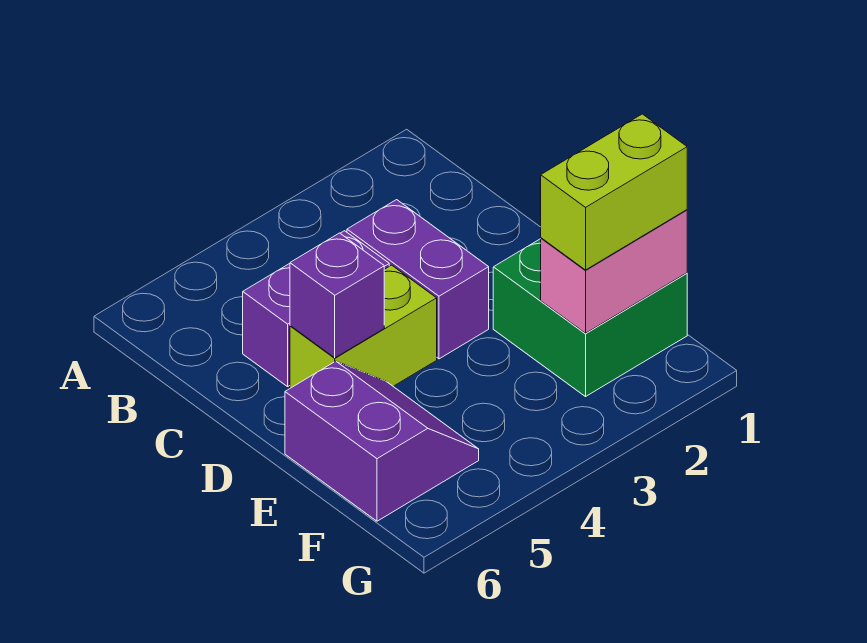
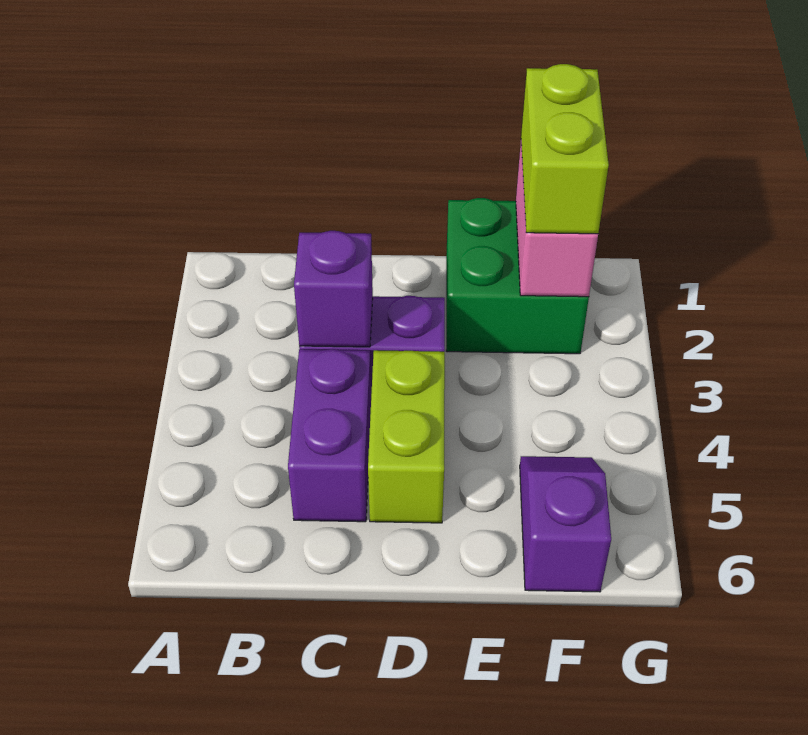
purple 1x1 brick [290,233,384,358] -> purple 1x1 brick moved to [294,231,373,347]
purple 2x2 slope [285,361,479,521] -> purple 1x2 slope [520,456,611,592]

